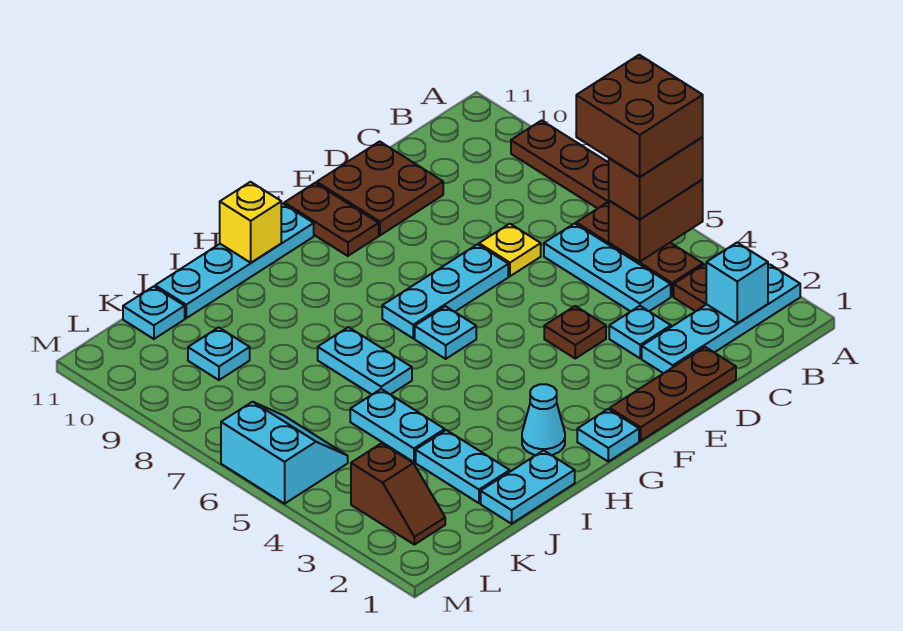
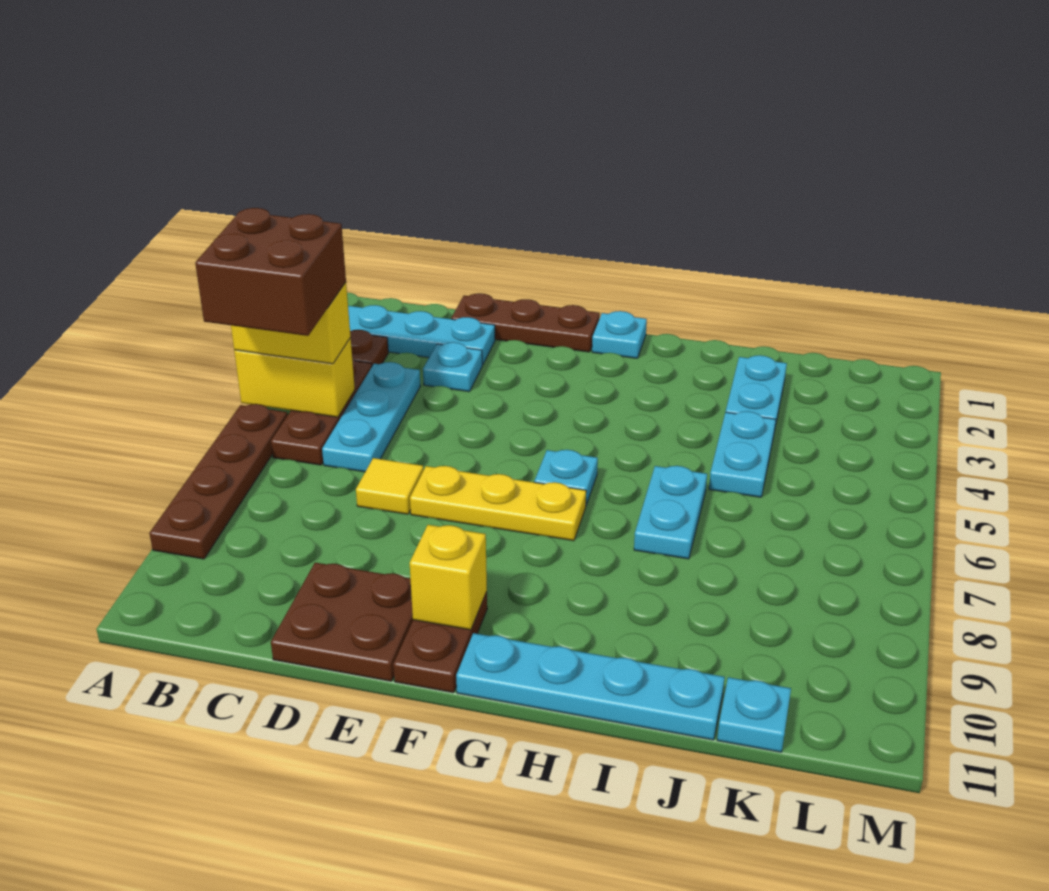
brown 1x2 brick [609,180,703,262] -> yellow 1x2 brick [234,338,355,417]
brown 1x2 brick [609,137,703,219] -> yellow 1x2 brick [231,282,351,364]
cyan 1x1 brick [706,243,768,324] -> none
yellow 1x1 plate [479,224,541,276] -> yellow 1x1 tile [356,458,424,514]
brown 1x1 plate [544,306,606,359] -> none
cyan 1x3 plate [382,244,508,338] -> yellow 1x3 plate [410,466,586,541]
cyan 1x1 cone [522,384,565,455] -> none
yellow 1x1 brick [220,182,281,263] -> yellow 1x1 brick moved to [410,525,487,630]
cyan 1x2 plate [481,450,575,524] -> none
cyan 1x1 plate [188,327,250,380] -> none
brown 1x2 slope [351,443,445,545] -> none
cyan 2x2 slope [221,402,348,504] -> none

